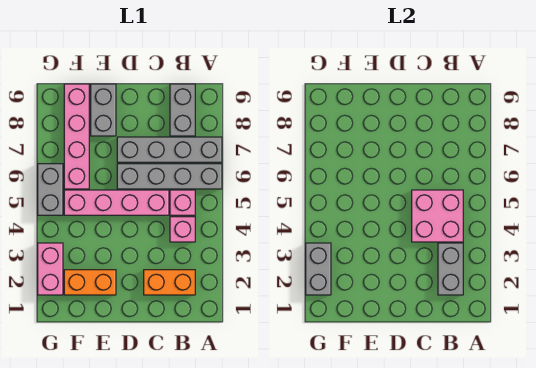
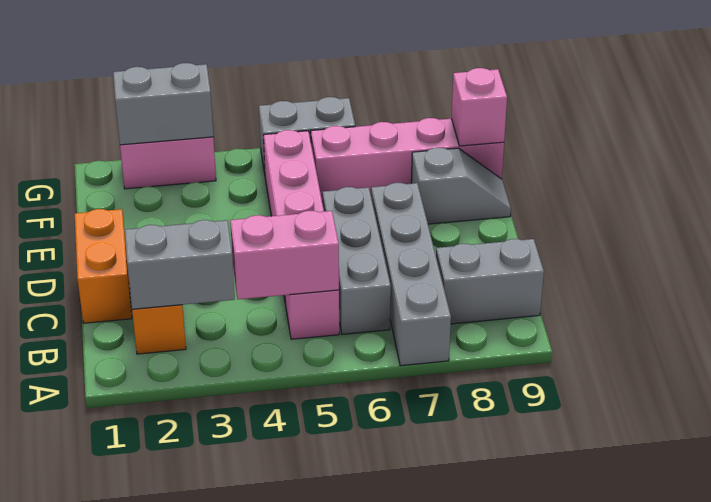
grey 1x4 brick [117,164,222,189] -> grey 1x3 brick [323,187,391,334]
pink 1x1 brick [170,217,195,242] -> pink 1x1 brick moved to [451,68,507,146]
pink 2x2 brick [412,190,463,242] -> pink 1x2 brick [230,211,339,299]
orange 1x2 brick [64,270,116,295] -> orange 1x2 brick moved to [75,209,132,323]
grey 1x2 brick [91,84,116,136] -> grey 1x2 slope [411,148,511,224]

